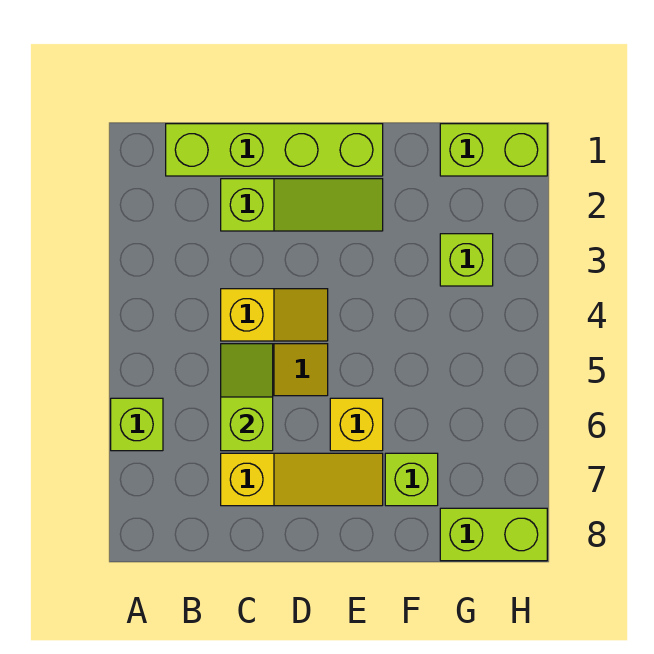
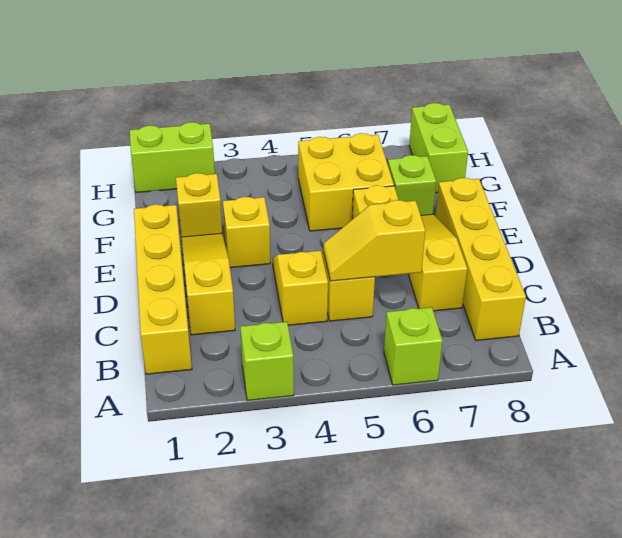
lime 1x4 brick [166,124,383,176] -> yellow 1x4 brick [134,205,192,374]
none -> yellow 1x4 brick [436,178,526,340]
lime 1x3 slope [221,179,383,231] -> yellow 1x3 slope [181,233,235,335]
lime 1x2 slope [221,344,273,451] -> yellow 1x2 slope [324,200,425,281]
none -> yellow 1x1 brick [223,197,270,268]
none -> yellow 1x1 brick [176,173,222,237]
none -> yellow 2x2 brick [298,133,394,231]
lime 1x2 brick [440,124,547,176] -> lime 1x2 brick turned to [130,122,215,192]
lime 1x1 brick [440,234,493,286] -> lime 1x1 brick moved to [240,322,294,401]

